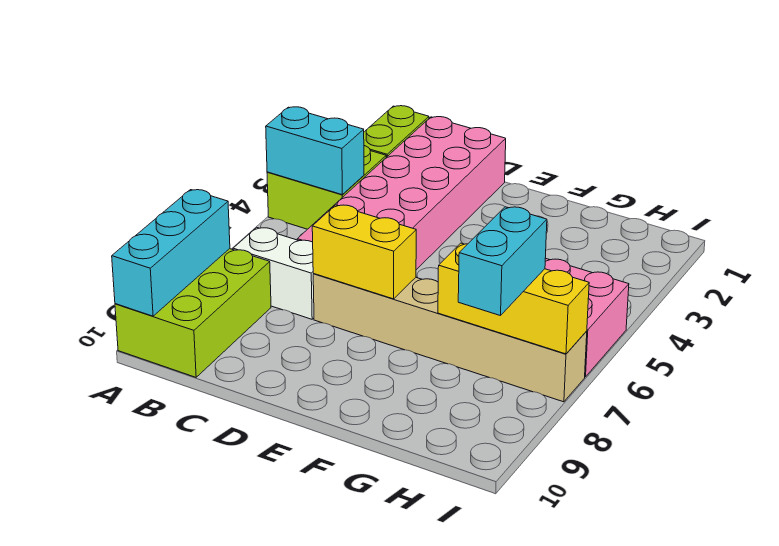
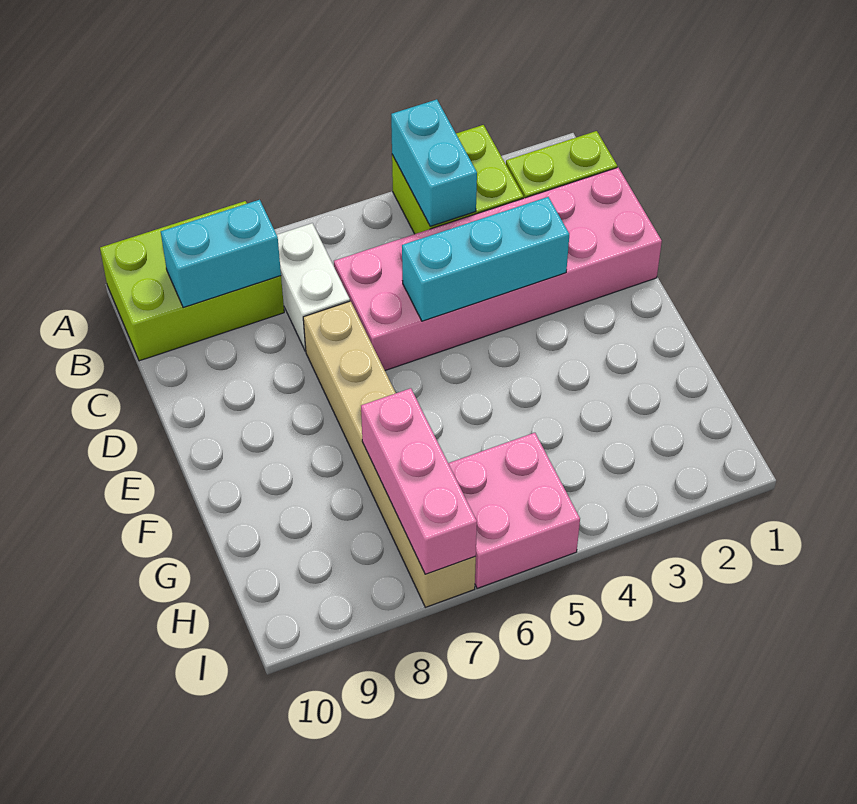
cyan 1x3 brick [112,190,230,316] -> cyan 1x3 brick moved to [402,197,569,321]
yellow 1x2 brick [312,205,416,299] -> none
yellow 1x3 brick [438,243,589,354] -> pink 1x3 brick [361,388,477,574]
cyan 1x2 brick [458,207,547,316] -> cyan 1x2 brick moved to [161,200,281,308]

